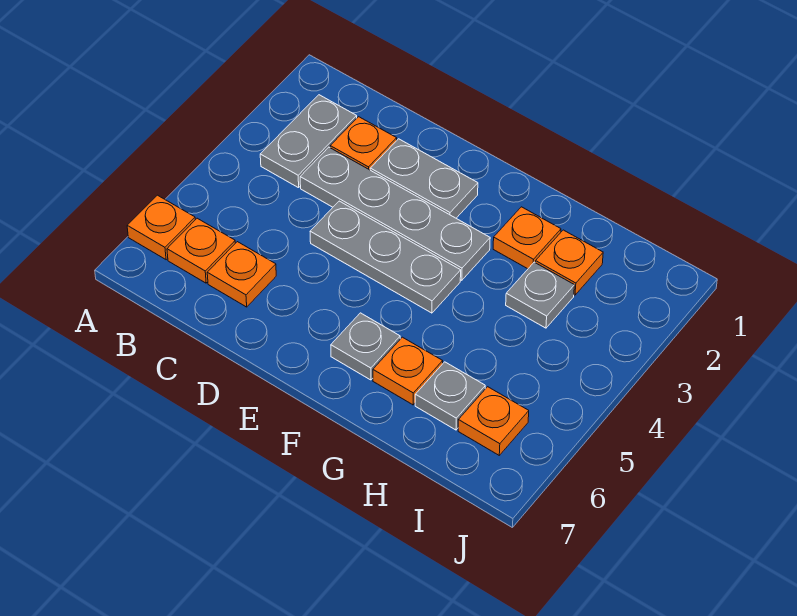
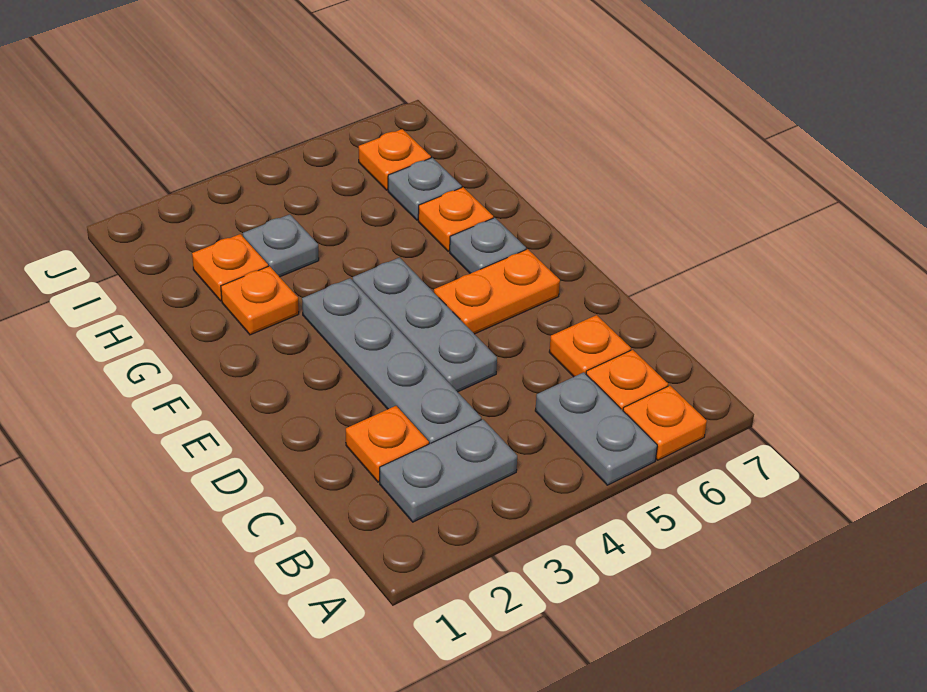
grey 1x2 plate [370,139,478,218] -> grey 1x2 plate moved to [535,372,657,485]
none -> orange 1x2 plate [434,249,560,334]

